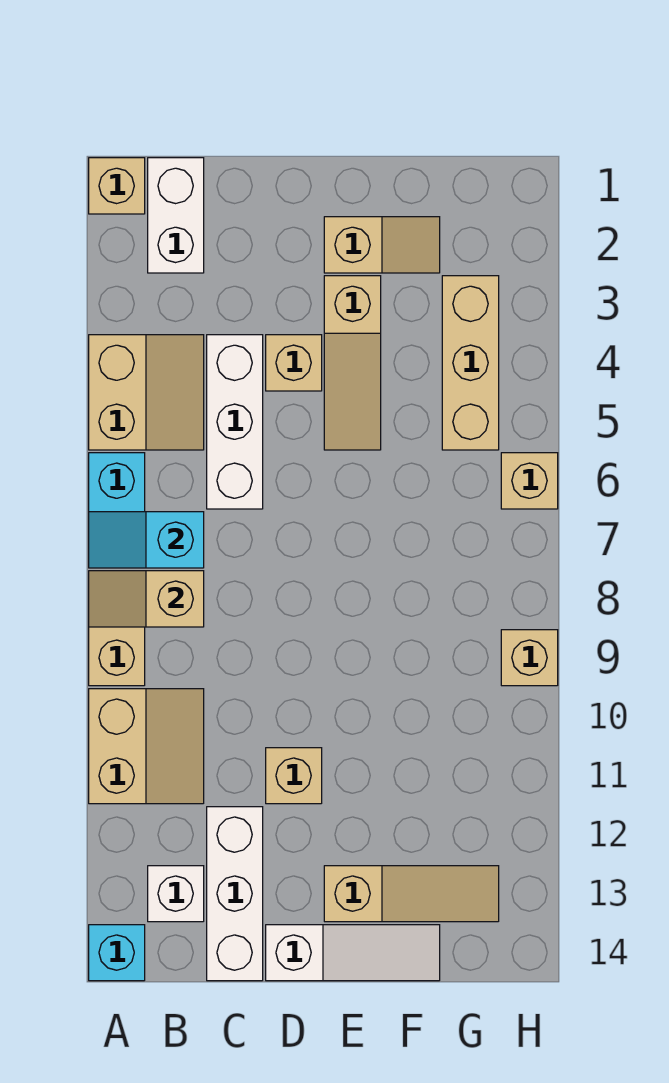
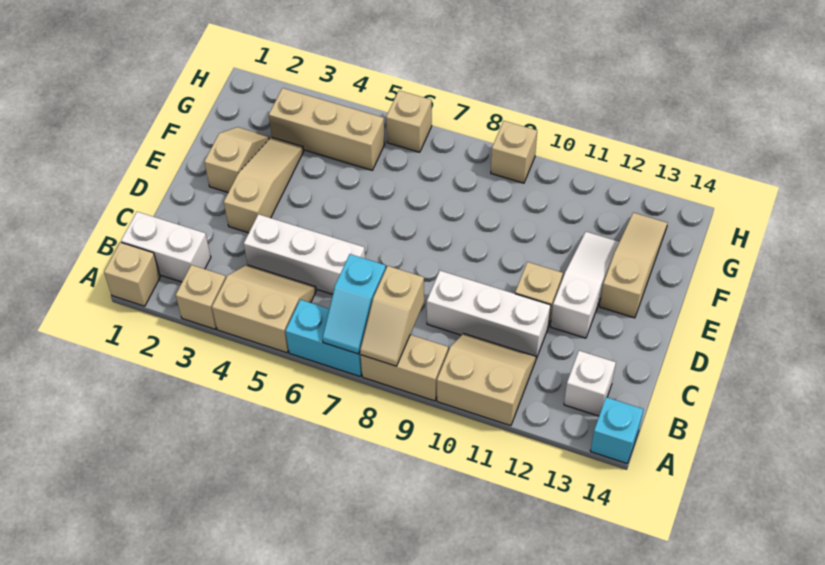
white 1x3 brick [207,807,263,981] -> white 1x3 brick moved to [427,271,551,359]
tan 1x1 brick [266,335,322,391] -> tan 1x1 brick moved to [176,265,226,329]
white 1x3 slope [266,925,440,981] -> white 1x3 slope moved to [551,232,619,338]
tan 1x3 slope [324,276,381,450] -> tan 1x3 slope turned to [224,137,304,233]

